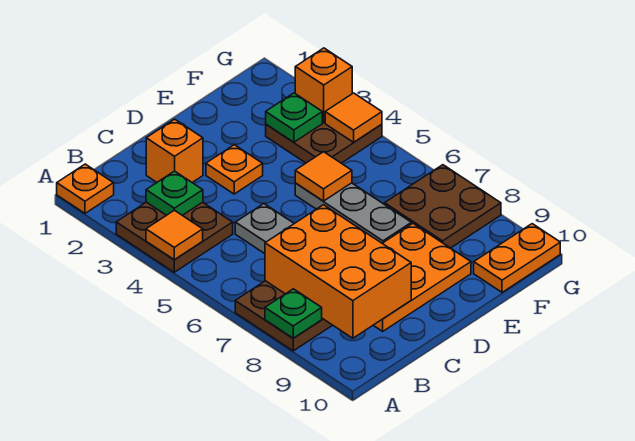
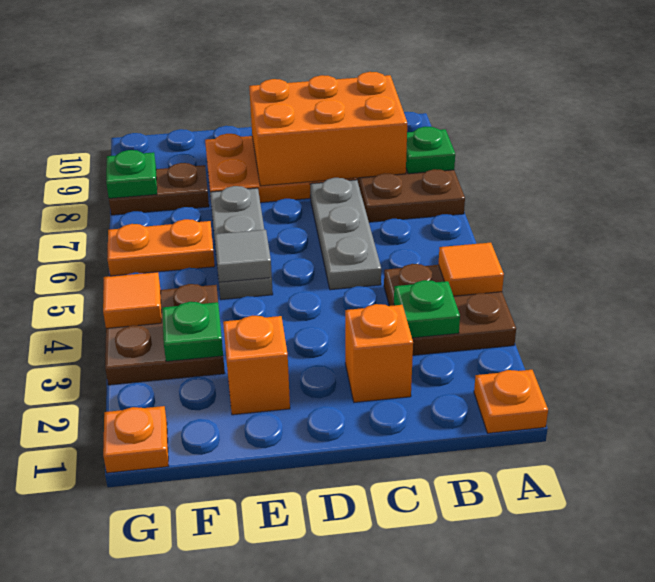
orange 2x3 brick [265,205,411,338] -> orange 2x3 brick turned to [249,72,407,186]
orange 1x1 plate [206,145,263,194] -> orange 1x1 plate moved to [103,406,168,473]
orange 1x1 tile [295,152,352,201] -> grey 1x1 tile [214,230,272,282]
brown 2x2 plate [385,165,501,248] -> brown 1x2 plate [109,163,209,215]
orange 1x2 plate [474,224,560,292] -> orange 1x2 plate moved to [107,219,215,276]
orange 1x1 brick [295,48,352,123] -> orange 1x1 brick moved to [223,316,290,415]
none -> green 1x1 plate [106,150,157,198]

